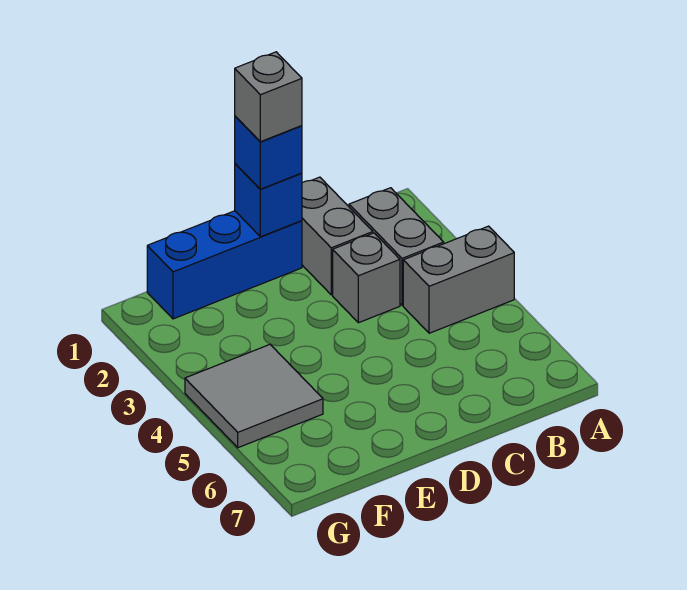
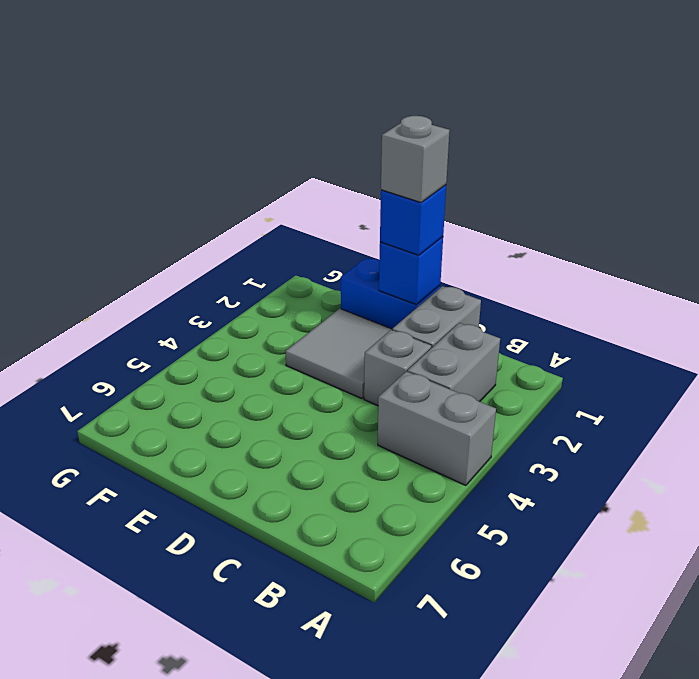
blue 1x3 brick [147,211,302,319] -> blue 1x2 brick [341,258,440,329]
grey 2x2 tile [185,345,323,448] -> grey 2x2 tile moved to [285,309,392,399]

